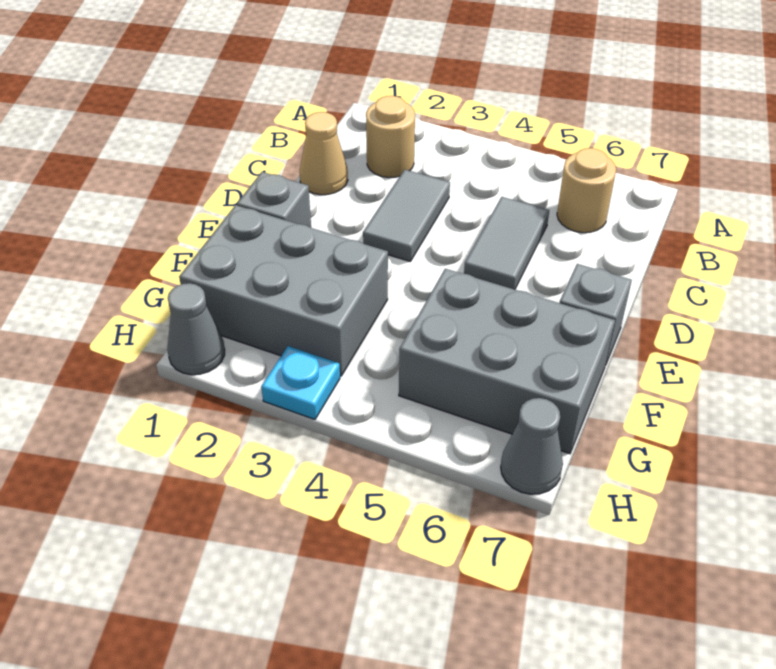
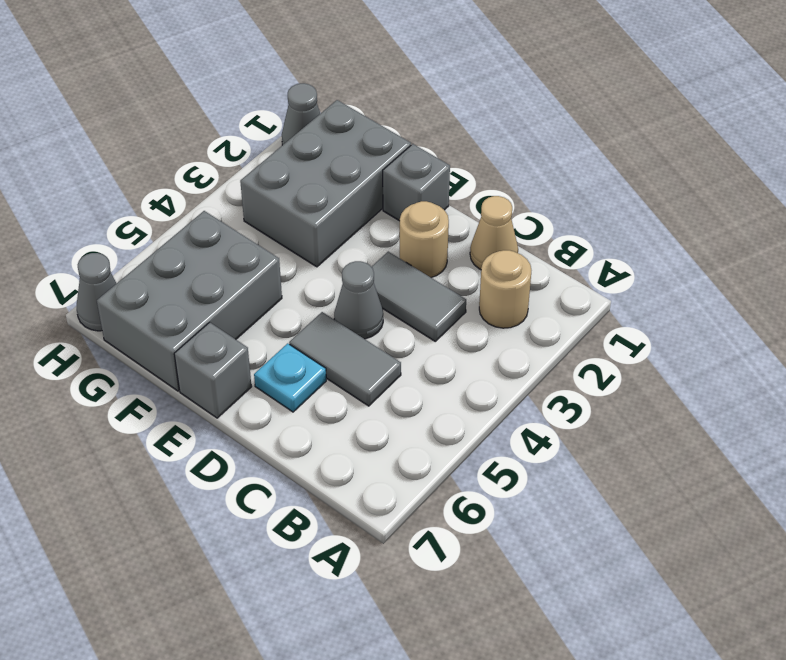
tan 1x1 round brick [557,148,616,233] -> tan 1x1 round brick moved to [400,201,449,277]
none -> grey 1x1 cone [334,261,383,339]
cyan 1x1 plate [261,346,340,419] -> cyan 1x1 plate moved to [254,343,326,412]

